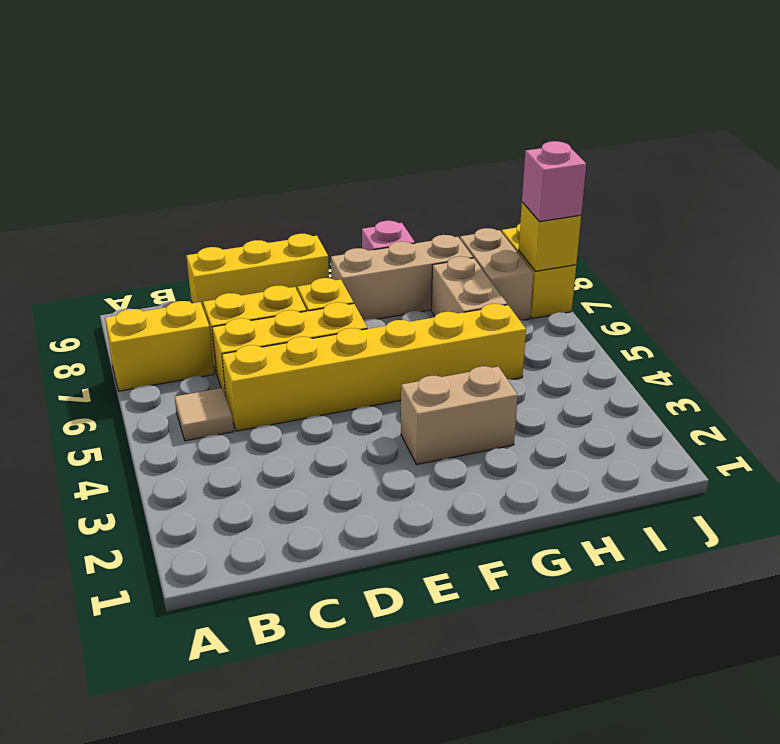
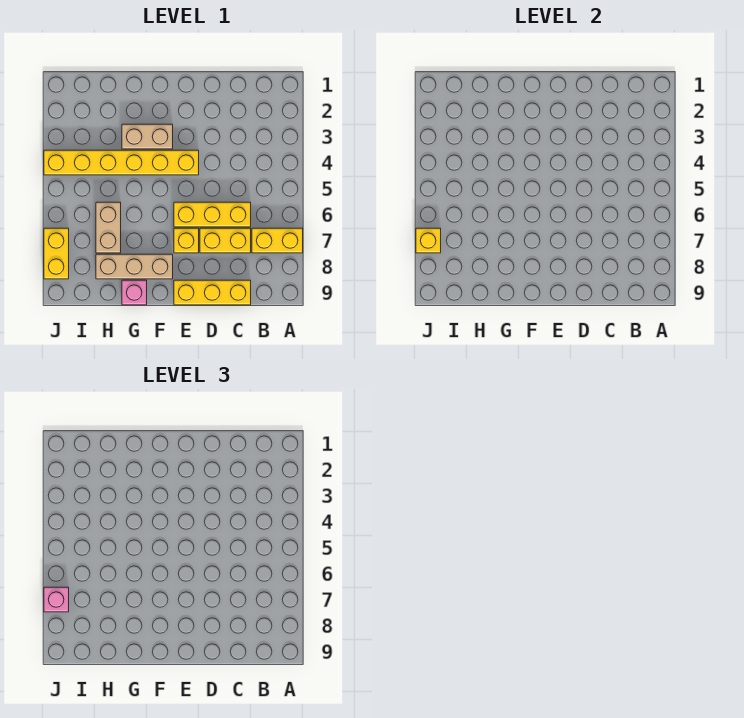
tan 1x1 tile [175,388,234,441] -> none
yellow 1x6 brick [222,304,526,431] -> yellow 1x6 brick moved to [44,150,199,175]
tan 1x2 brick [460,228,533,320] -> none

